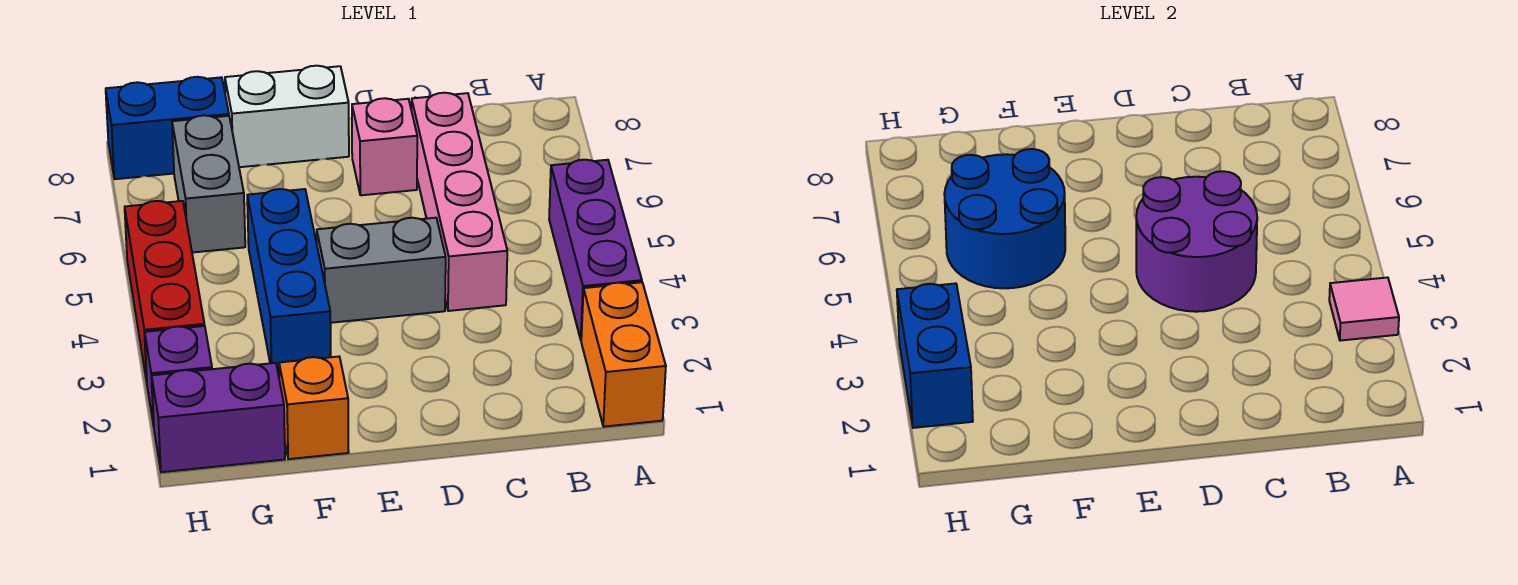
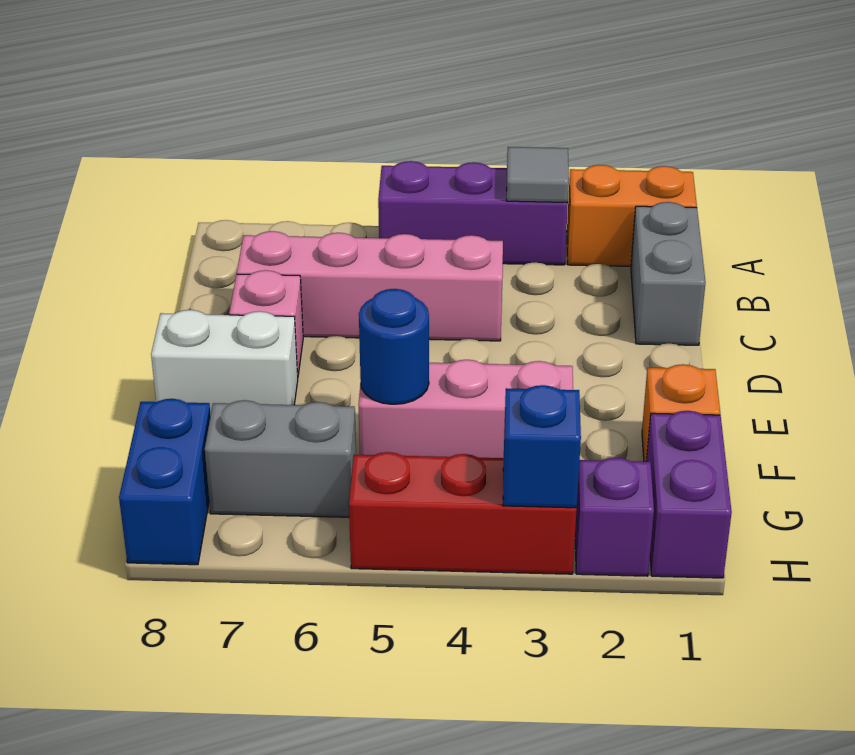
pink 1x1 tile [1329,277,1399,341] -> grey 1x1 tile [507,147,569,202]
purple 2x2 round brick [1136,171,1257,312] -> none
grey 1x2 brick [317,218,446,323] -> grey 1x2 brick moved to [631,202,705,345]
white 1x2 brick [225,66,349,167] -> white 1x2 brick turned to [151,310,298,415]
blue 1x3 brick [247,189,331,371] -> pink 1x3 brick [358,360,573,458]
blue 2x2 round brick [944,149,1065,288] -> blue 1x1 round brick [359,289,429,404]
blue 1x2 brick [897,283,973,428] -> blue 1x1 brick [503,385,581,508]

